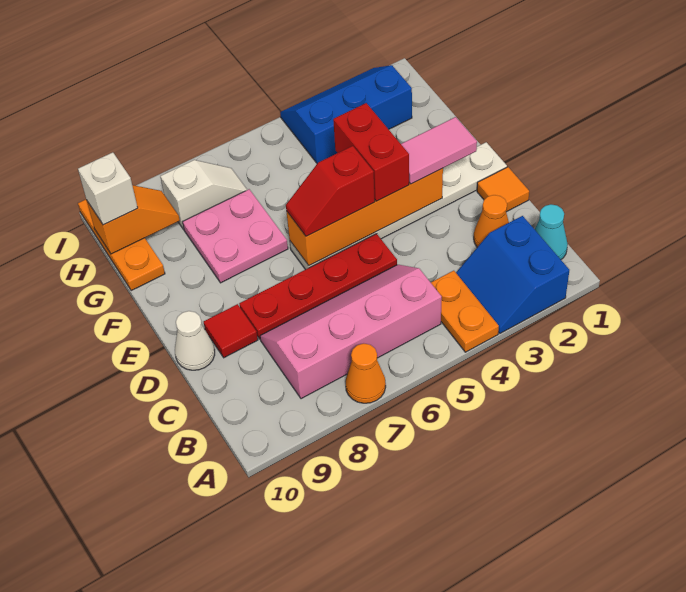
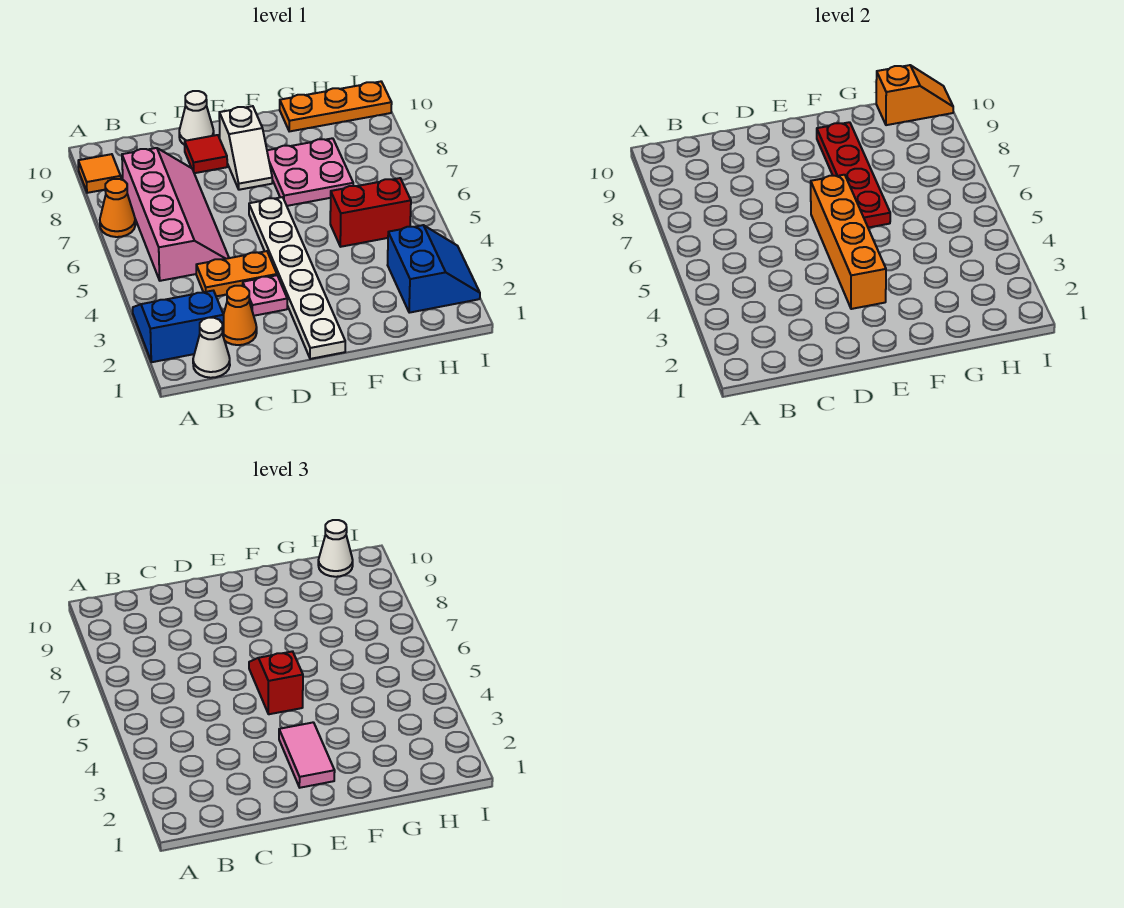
orange 1x2 plate [431,271,499,352] -> orange 1x2 plate moved to [196,251,277,296]
cyan 1x1 cone [535,204,568,259] -> white 1x1 cone [193,318,230,378]
orange 1x1 tile [477,167,529,212] -> orange 1x1 tile moved to [78,154,121,193]
none -> pink 1x1 plate [243,275,287,316]
red 1x4 plate [239,234,397,339] -> red 1x4 plate moved to [817,122,890,228]
red 1x2 brick [333,103,409,201] -> red 1x2 brick moved to [330,178,411,247]
blue 2x3 slope [280,65,412,163] -> blue 2x2 slope [388,225,480,313]
white 1x2 slope [160,160,247,229] -> white 1x2 slope moved to [219,106,272,190]
orange 1x2 slope [87,185,180,254] -> orange 1x2 slope turned to [876,65,953,125]
white 1x1 brick [78,152,138,225] -> white 1x1 cone [318,520,353,577]

